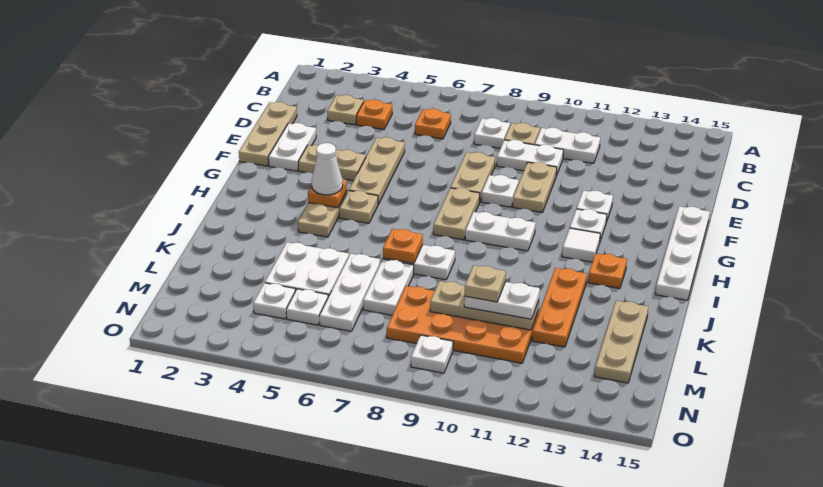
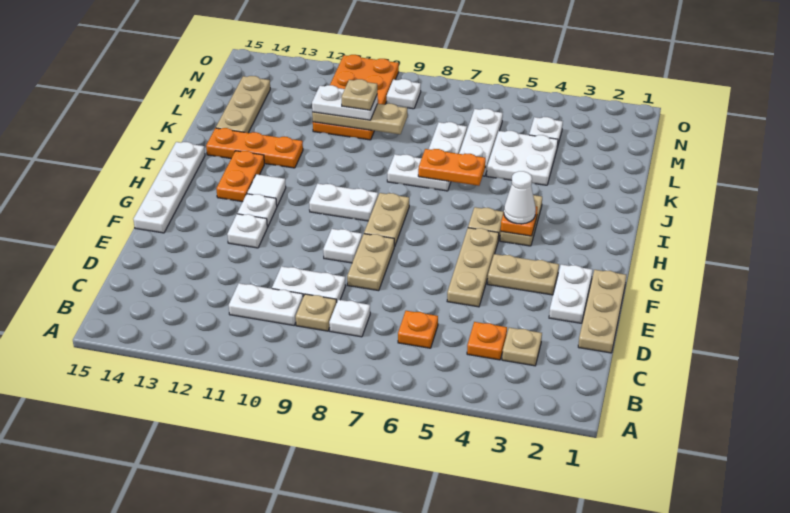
tan 1x2 plate [513,162,557,212] -> none
orange 1x1 plate [588,254,627,288] -> orange 1x2 plate [216,151,264,202]
orange 1x1 plate [383,229,423,263] -> orange 1x2 plate [418,149,486,186]
orange 1x3 plate [532,268,587,347] -> orange 1x3 plate turned to [206,128,303,168]
orange 2x4 plate [387,286,538,363] -> orange 2x4 plate turned to [313,55,399,140]
white 1x1 plate [286,289,328,325] -> none

